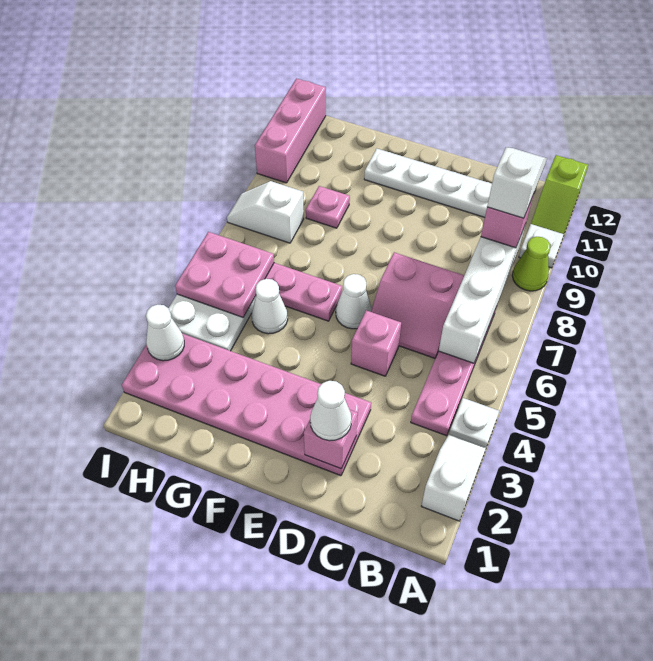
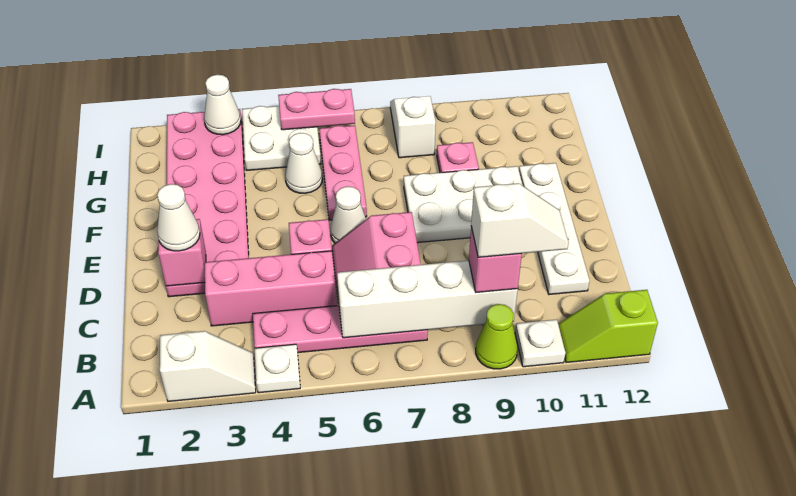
none -> white 2x3 plate [404,166,522,243]
pink 2x2 plate [175,232,274,317] -> pink 1x2 plate [278,89,355,130]
pink 1x3 brick [255,79,326,183] -> pink 1x3 brick moved to [205,251,337,326]

